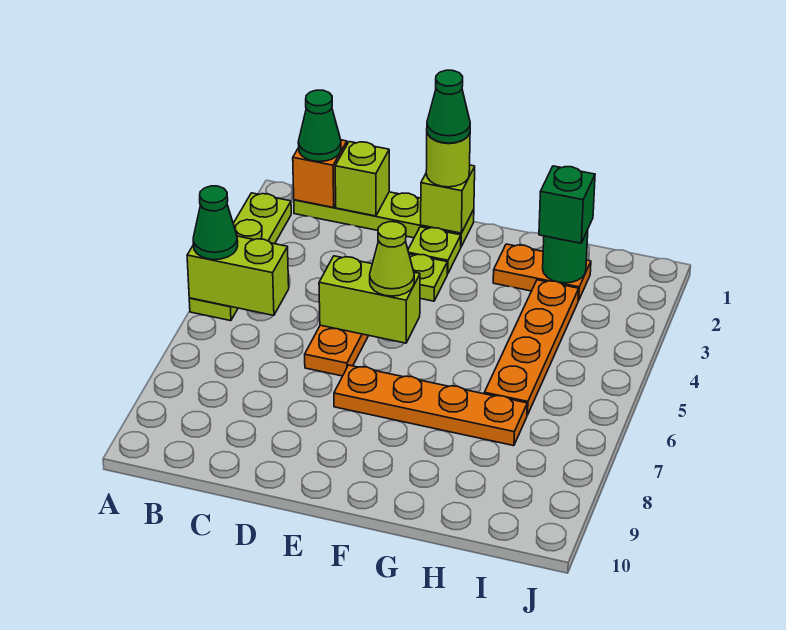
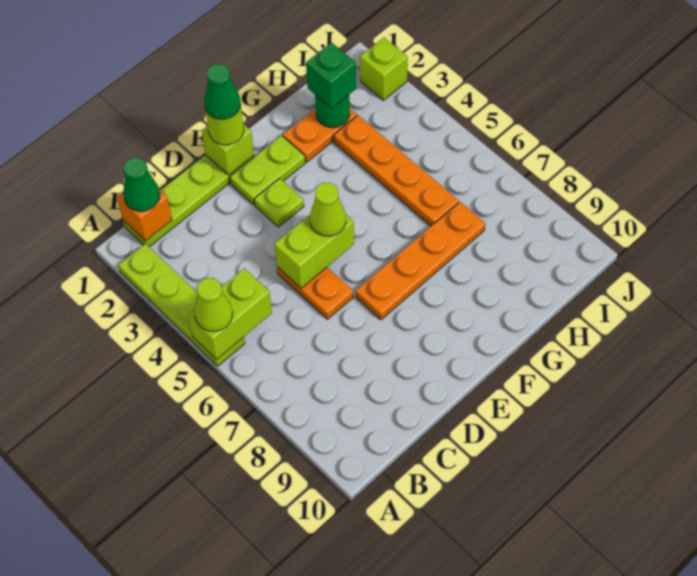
green 1x1 cone [193,186,238,260] -> lime 1x1 cone [195,278,233,331]
lime 1x1 brick [335,142,389,216] -> lime 1x1 brick moved to [360,38,408,100]
lime 1x1 plate [408,227,461,274] -> lime 1x2 plate [230,136,305,205]

